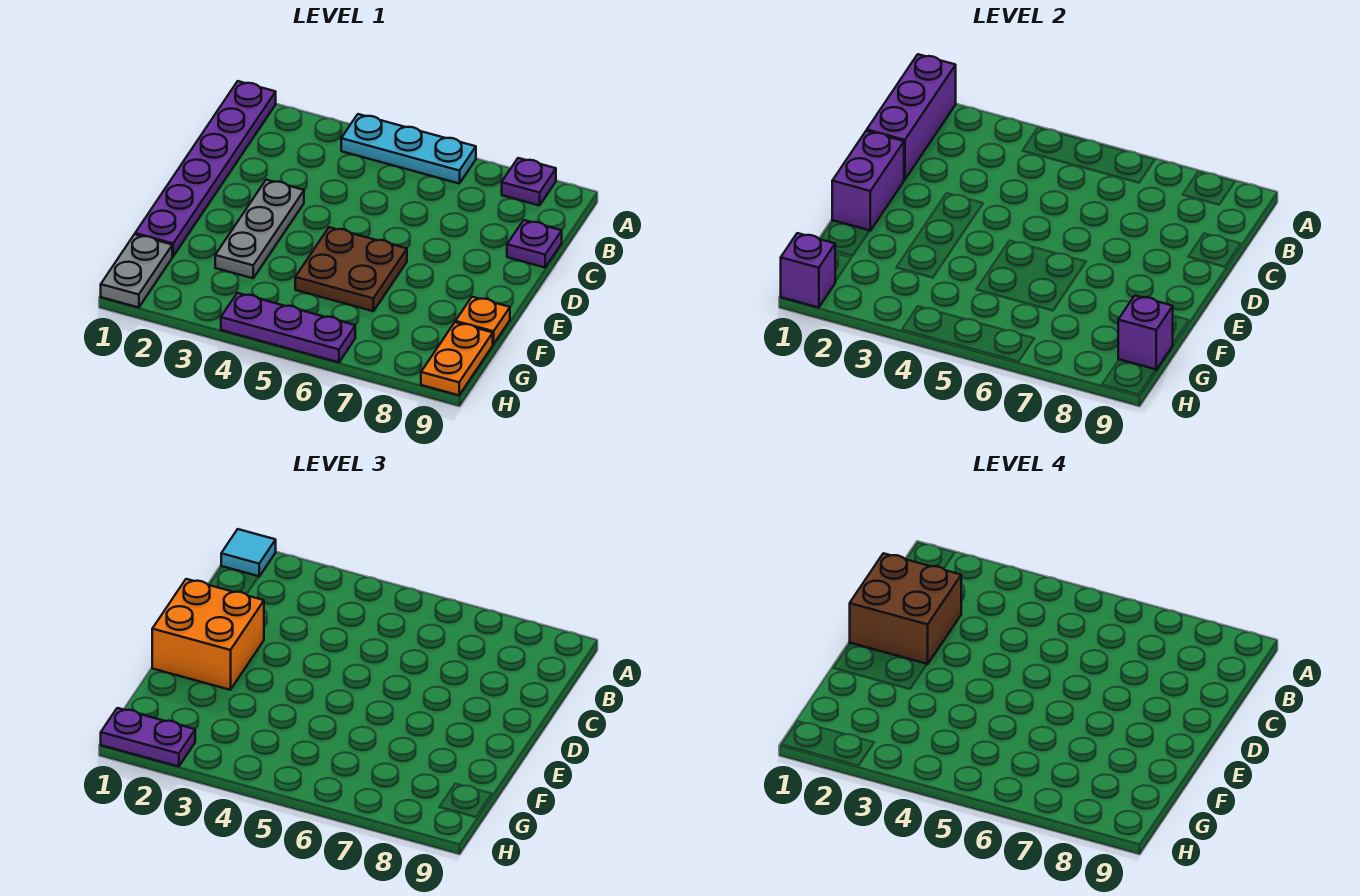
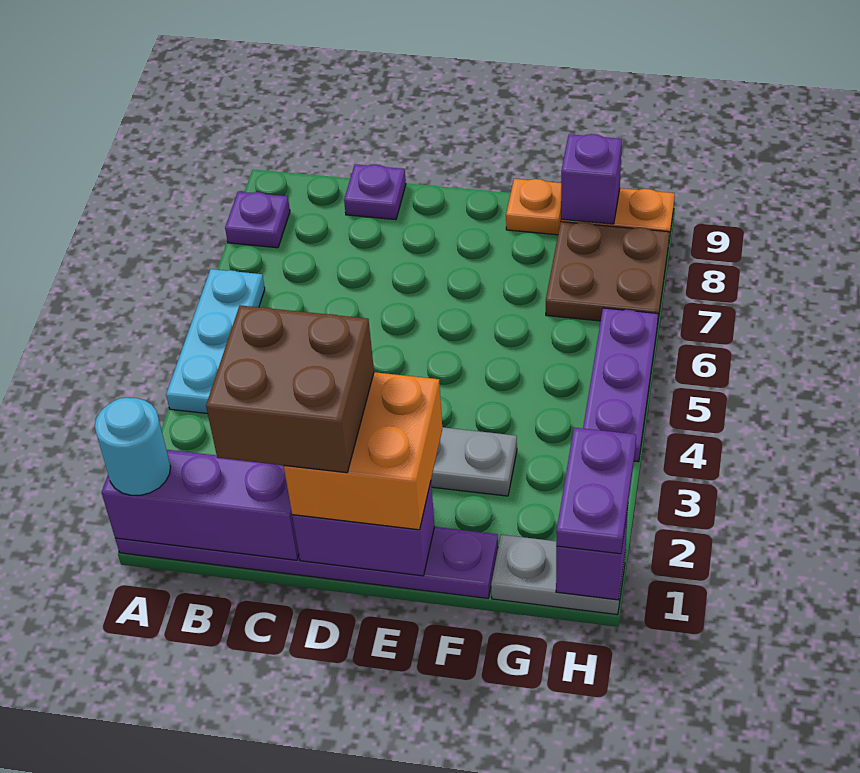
cyan 1x1 tile [221,529,276,576] -> cyan 1x1 round brick [95,398,170,495]
brown 2x2 plate [295,227,407,311] -> brown 2x2 plate moved to [546,222,669,325]

